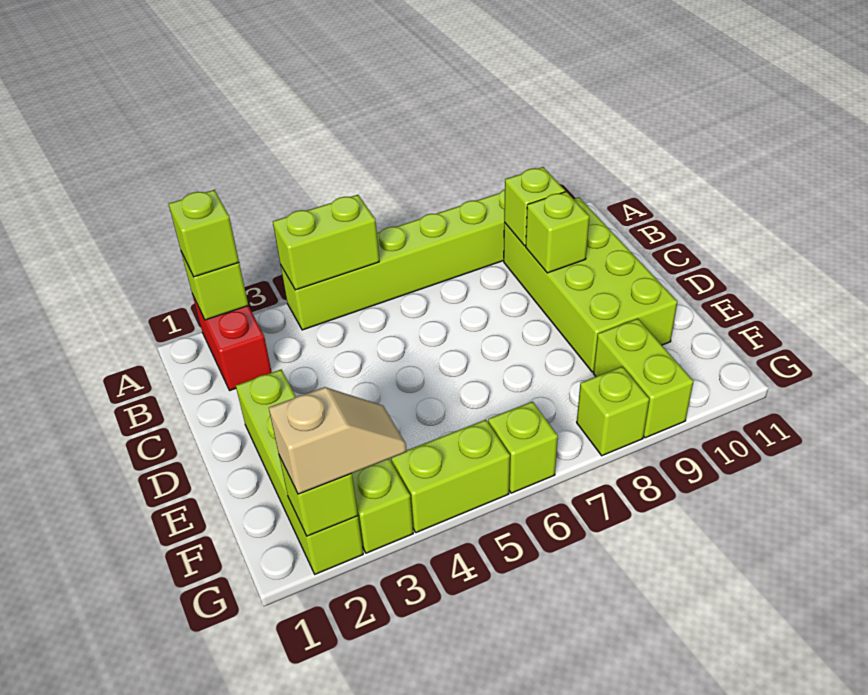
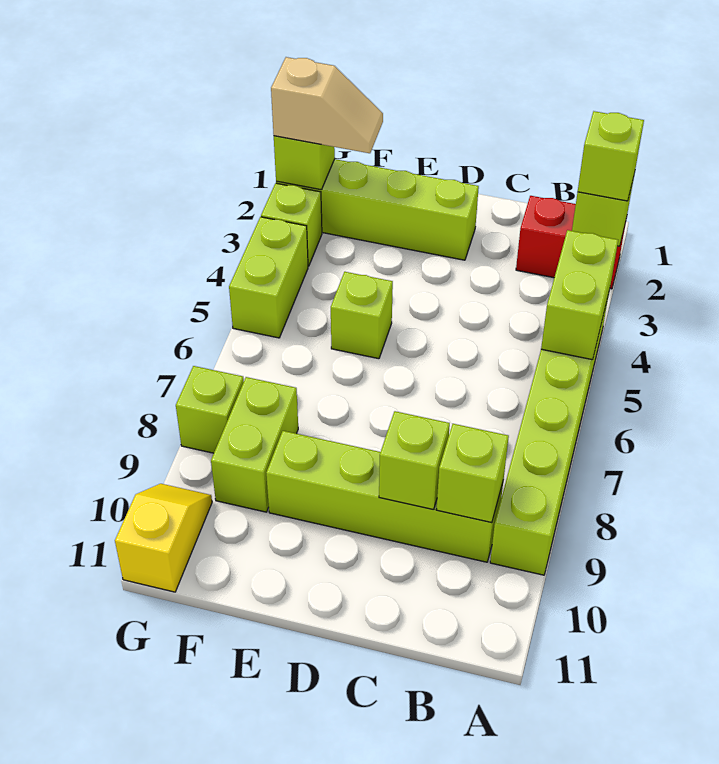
lime 2x4 brick [504,198,677,372] -> lime 1x4 brick [266,431,503,562]
lime 1x2 brick [593,319,694,438] -> lime 1x2 brick turned to [211,377,298,512]
tan 1x2 slope [269,387,407,494] -> tan 1x2 slope turned to [271,57,383,153]
lime 1x1 brick [488,401,558,493] -> lime 1x1 brick moved to [331,272,393,359]
none -> yellow 1x2 slope [115,484,212,592]

